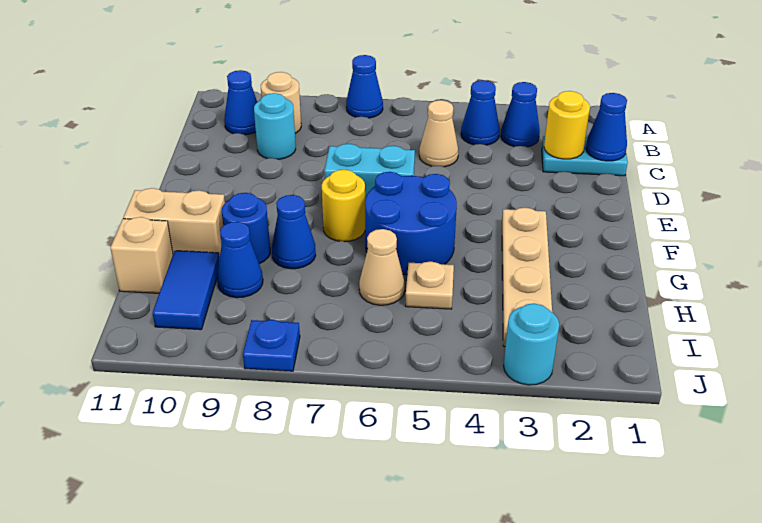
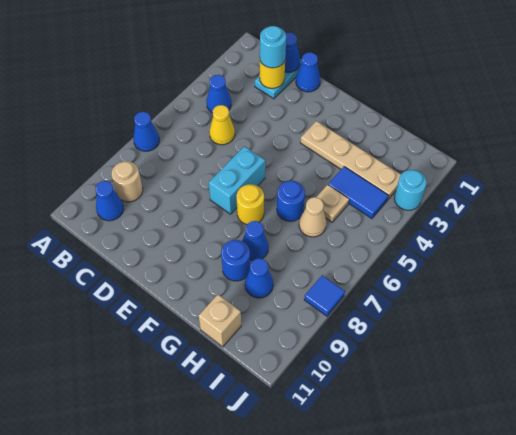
blue 1x1 cone [501,82,540,147] -> blue 1x1 cone moved to [296,52,321,92]
tan 1x1 cone [419,100,458,167] -> yellow 1x1 cone [209,105,235,145]
cyan 1x1 round brick [254,93,296,159] -> cyan 1x1 round brick moved to [260,26,286,68]
blue 2x2 round brick [365,172,457,275] -> blue 1x1 round brick [277,181,305,221]
tan 1x2 brick [123,188,225,259] -> none
blue 1x2 tile [153,251,219,330] -> blue 1x2 tile moved to [328,167,389,219]
blue 1x1 plate [243,320,300,371] -> blue 1x1 tile [304,275,345,316]

